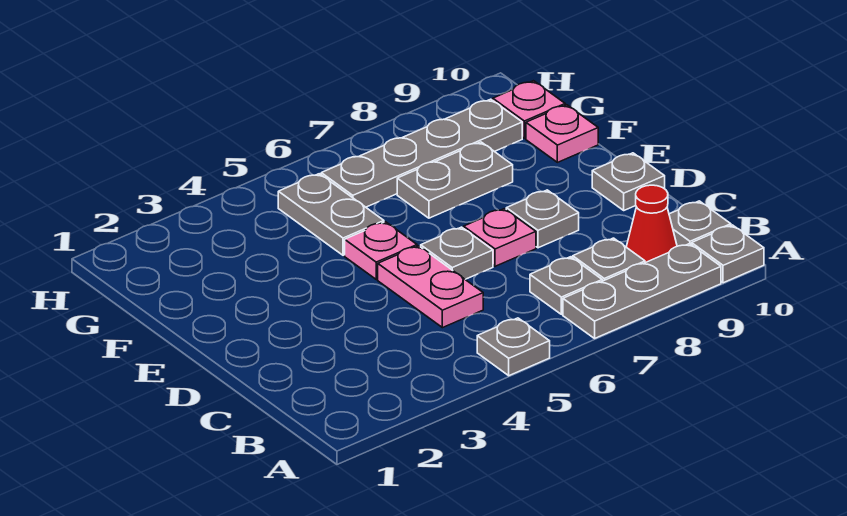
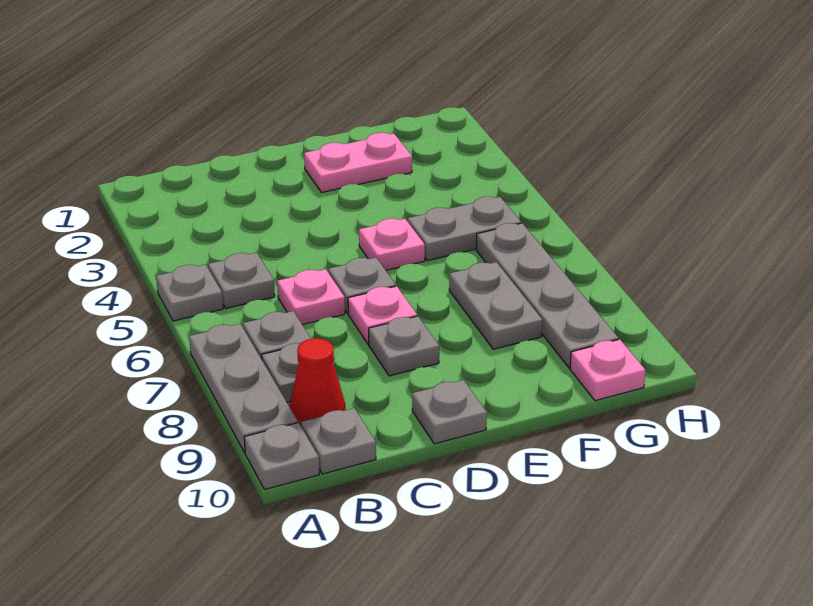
none -> grey 1x1 plate [208,253,275,308]
pink 1x2 plate [378,246,483,328] -> pink 1x2 plate moved to [304,133,412,193]
pink 1x1 plate [526,105,598,162] -> pink 1x1 plate moved to [277,269,345,325]

